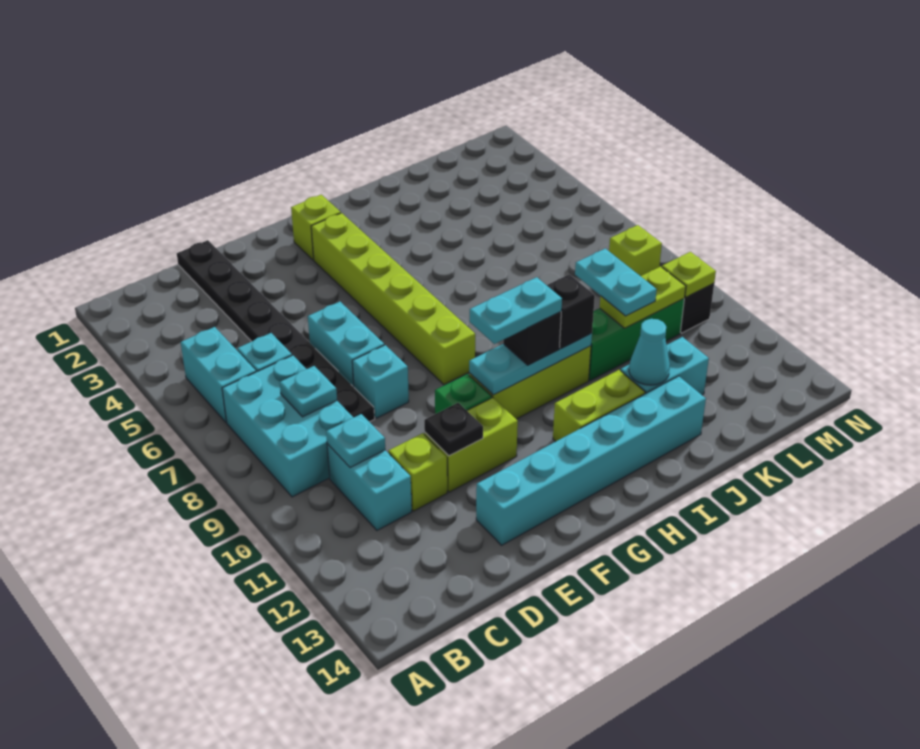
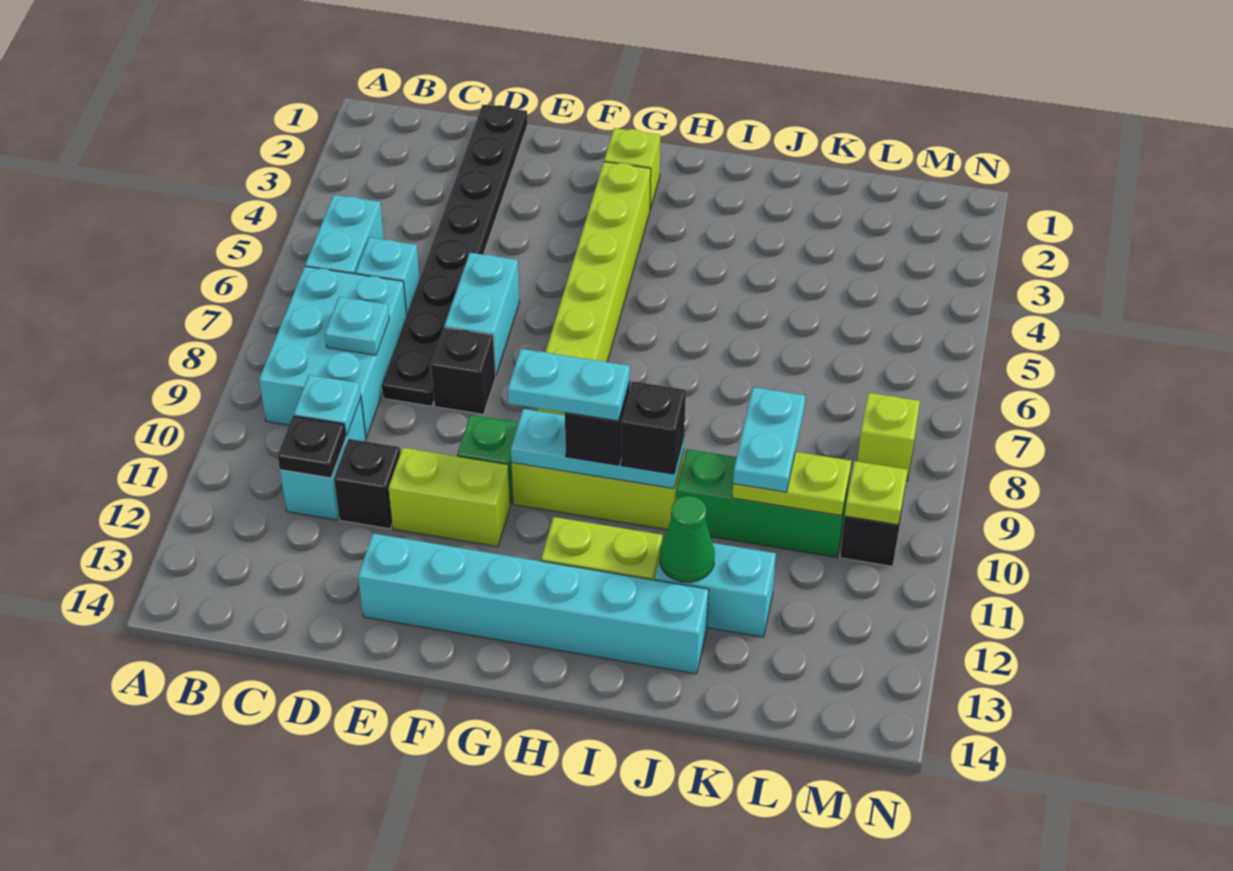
lime 1x1 brick [388,433,447,511] -> black 1x1 brick [334,439,400,529]
cyan 1x1 brick [352,345,409,418] -> black 1x1 brick [431,327,496,414]
black 1x1 plate [424,403,483,456] -> black 1x1 plate moved to [278,416,346,478]
cyan 1x1 cone [629,319,670,385] -> green 1x1 cone [660,496,715,582]

